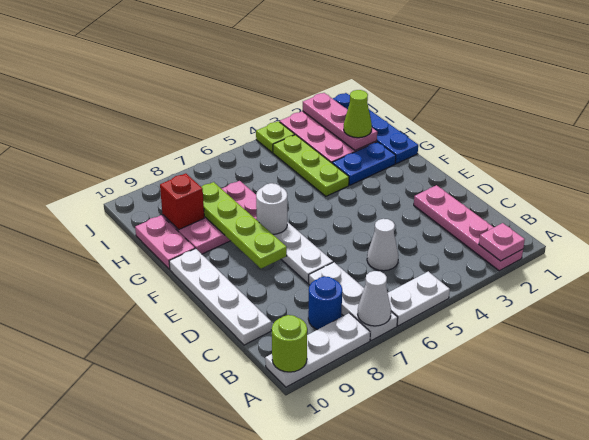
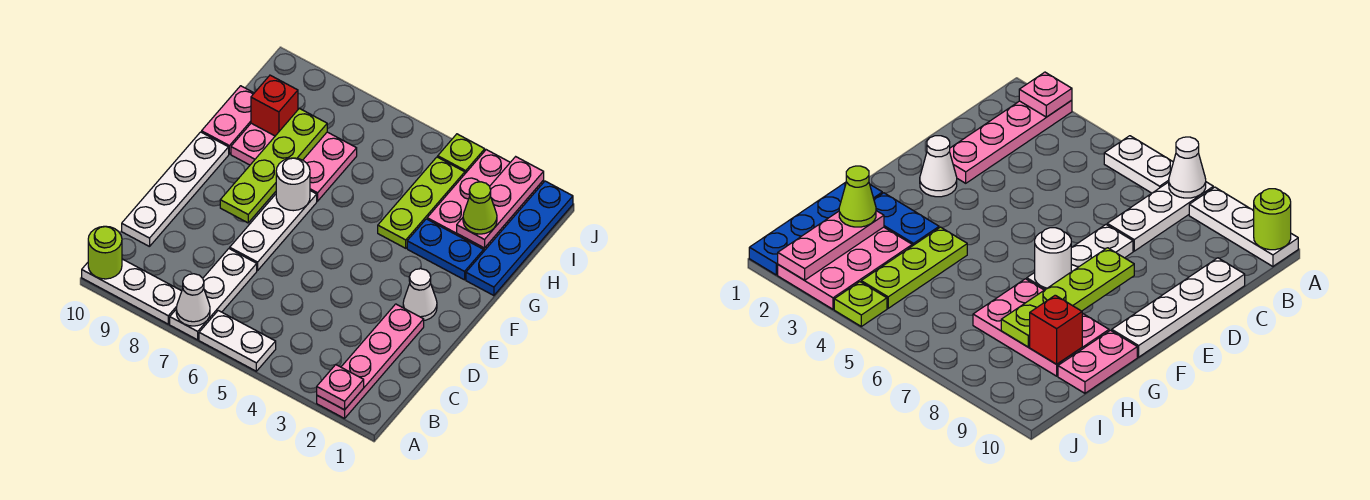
blue 1x1 round brick [308,276,342,330] -> none
white 1x1 cone [367,219,399,271] -> white 1x1 cone moved to [403,269,437,320]

